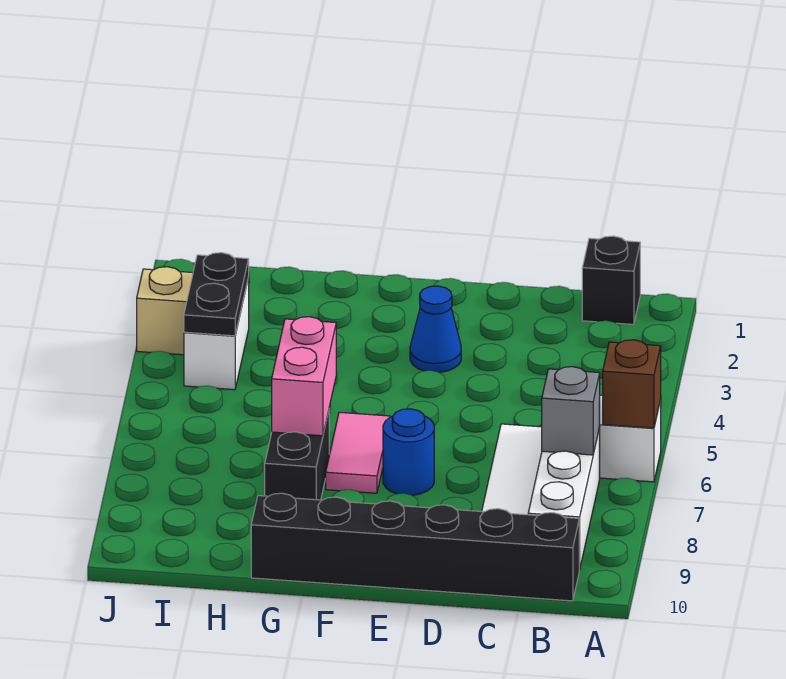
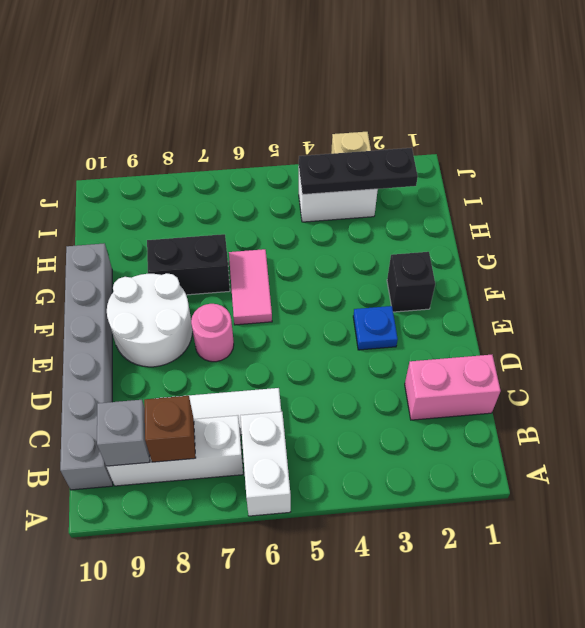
brown 1x1 brick [603,340,661,428] -> brown 1x1 brick moved to [144,396,196,462]
black 1x1 brick [582,236,640,324] -> black 1x1 brick moved to [387,252,435,312]
grey 1x1 brick [542,367,600,455] -> grey 1x1 brick moved to [97,400,150,466]
black 1x6 brick [251,493,579,601] -> grey 1x6 brick [60,243,113,490]
blue 1x1 cone [410,286,461,372] -> blue 1x1 plate [353,306,398,350]
blue 1x1 round brick [383,409,434,495] -> pink 1x1 round brick [191,304,234,362]
none -> white 2x2 round brick [107,273,193,367]
pink 1x2 tile [326,412,390,493] -> pink 1x2 tile turned to [229,249,272,325]
pink 1x2 brick [272,317,336,436] -> pink 1x2 brick moved to [405,355,501,420]
black 1x2 plate [184,253,249,336] -> black 1x3 plate [299,148,418,195]

